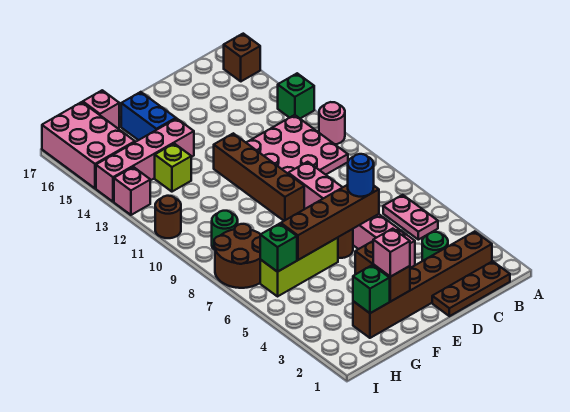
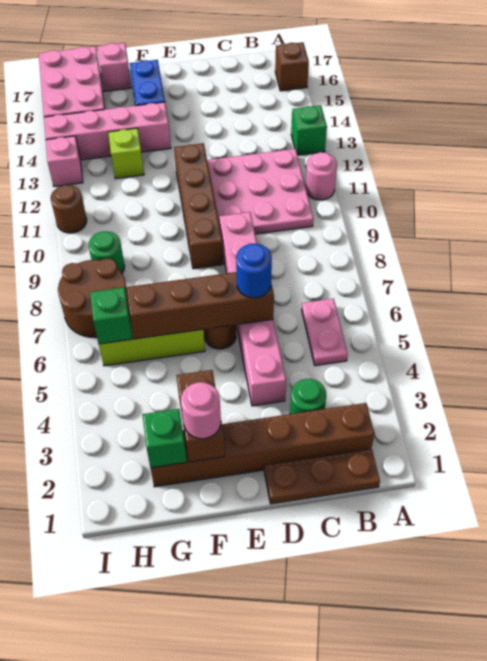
pink 1x1 brick [373,229,410,277] -> pink 1x1 round brick [181,382,221,439]

